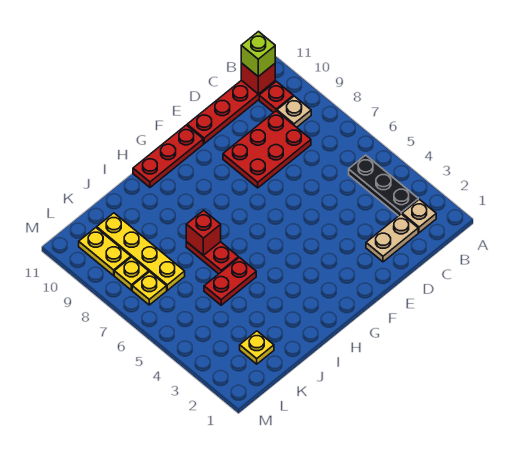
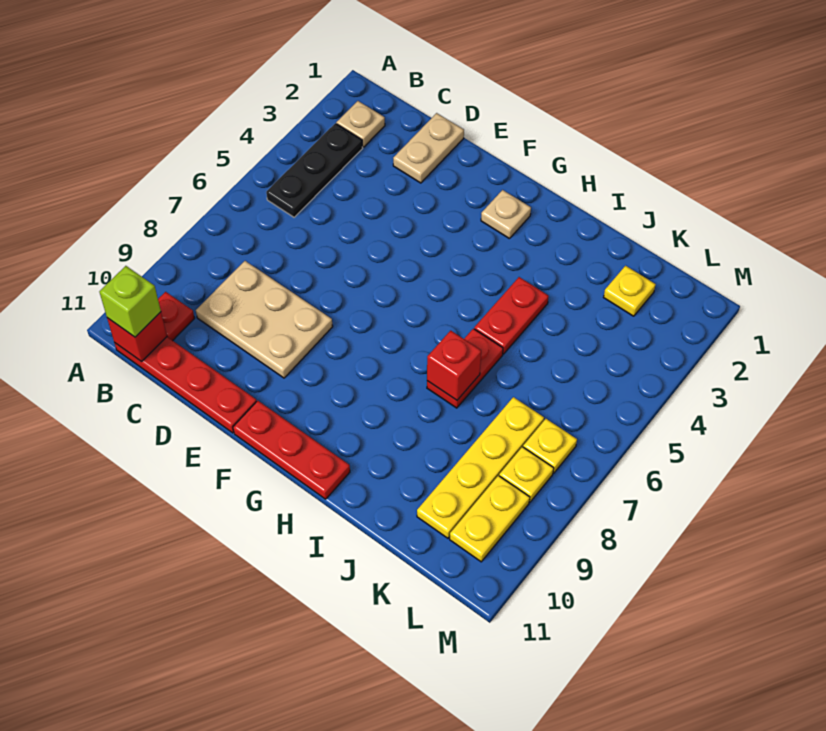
tan 1x1 plate [277,96,311,127] -> tan 1x1 plate moved to [481,190,531,239]
tan 1x2 plate [366,214,418,262] -> tan 1x2 plate turned to [393,113,464,183]
red 2x3 plate [223,111,311,188] -> tan 2x3 plate [196,261,333,378]
red 1x2 plate [204,257,256,305] -> red 1x2 plate turned to [474,277,549,354]

